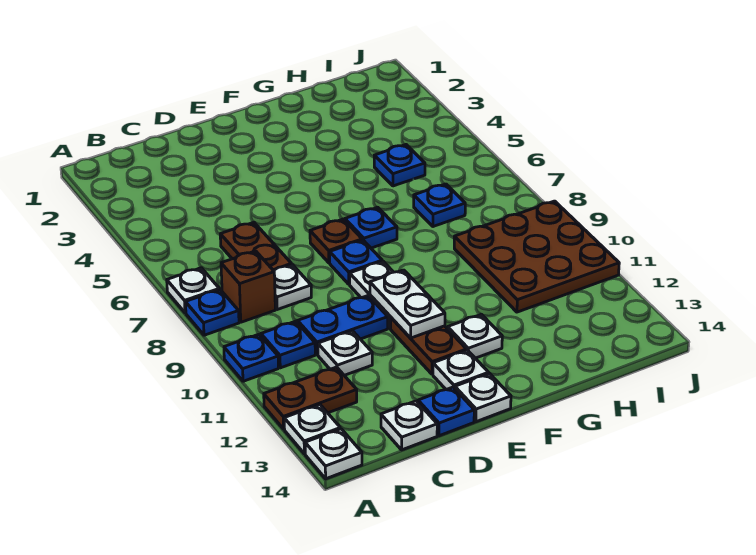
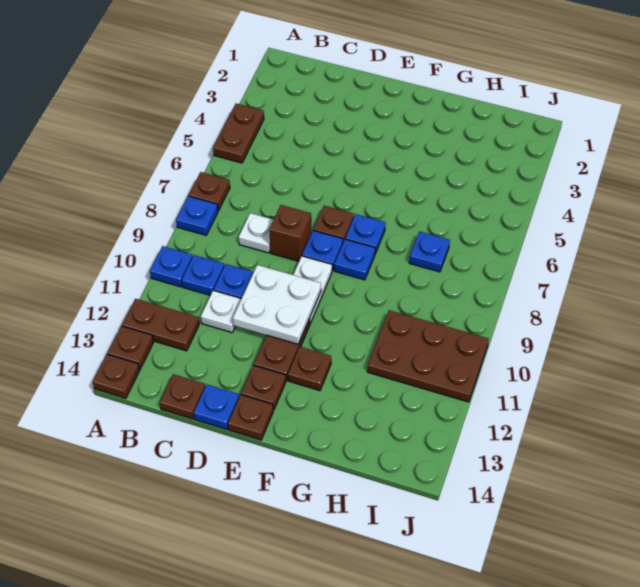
white 1x1 plate [167,268,219,313] -> brown 1x1 plate [189,172,230,211]
white 1x1 plate [284,405,340,454] -> brown 1x1 plate [108,326,153,369]
white 1x1 plate [305,429,362,479] -> brown 1x1 plate [93,354,140,398]
brown 1x1 brick [221,251,275,322] -> brown 1x1 brick moved to [269,205,311,261]
brown 1x2 plate [220,222,292,271] -> brown 1x2 plate moved to [213,104,264,163]
white 1x1 plate [381,401,437,450] -> brown 1x1 plate [160,374,205,419]
white 1x2 plate [370,270,445,338] -> white 2x2 plate [233,265,321,344]
white 1x1 plate [433,350,489,390] -> brown 1x1 plate [241,365,286,410]
white 1x1 plate [455,373,511,422] -> brown 1x1 plate [228,395,273,440]
white 1x1 plate [448,314,502,358] -> brown 1x1 plate [288,347,331,391]
blue 1x1 plate [374,145,425,186] -> blue 1x1 plate moved to [334,239,375,280]
brown 3x3 plate [454,201,619,312] -> brown 2x3 plate [367,310,489,402]

